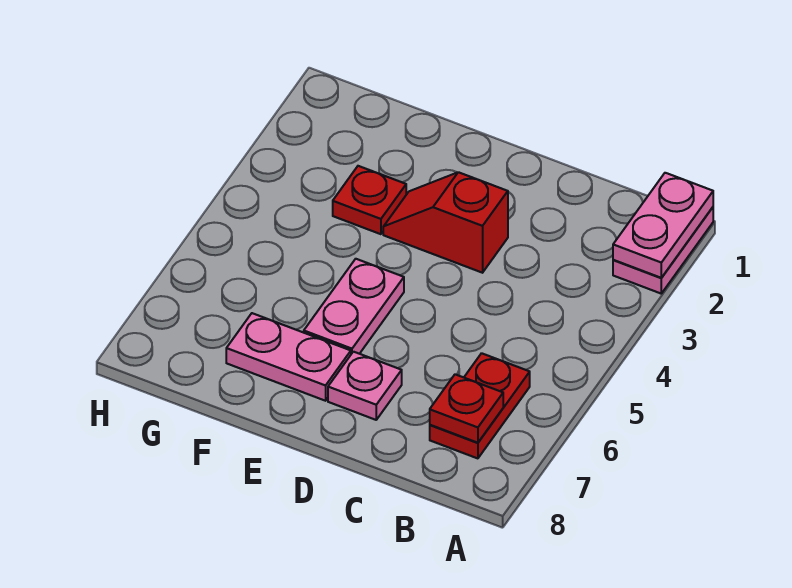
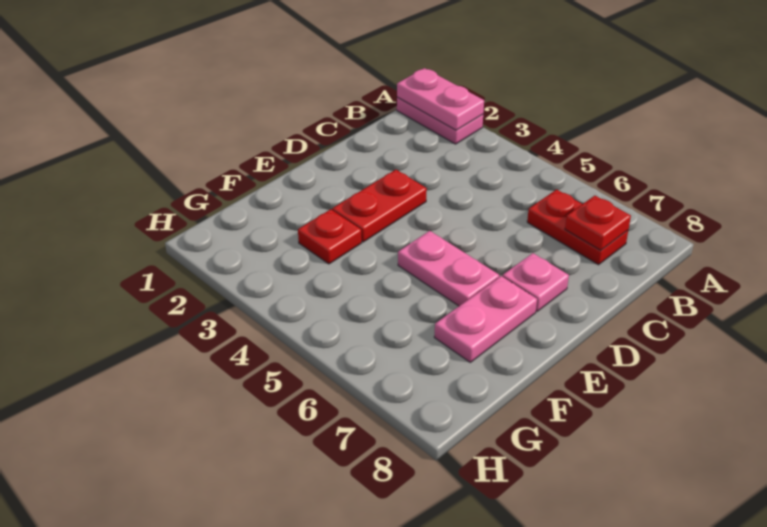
red 1x2 slope [383,172,508,273] -> red 1x2 plate [332,170,427,242]

